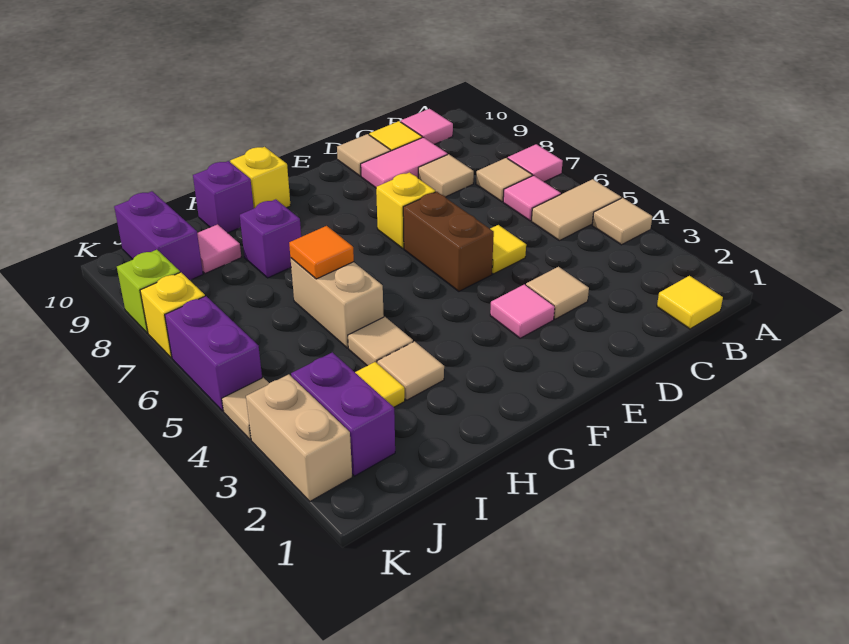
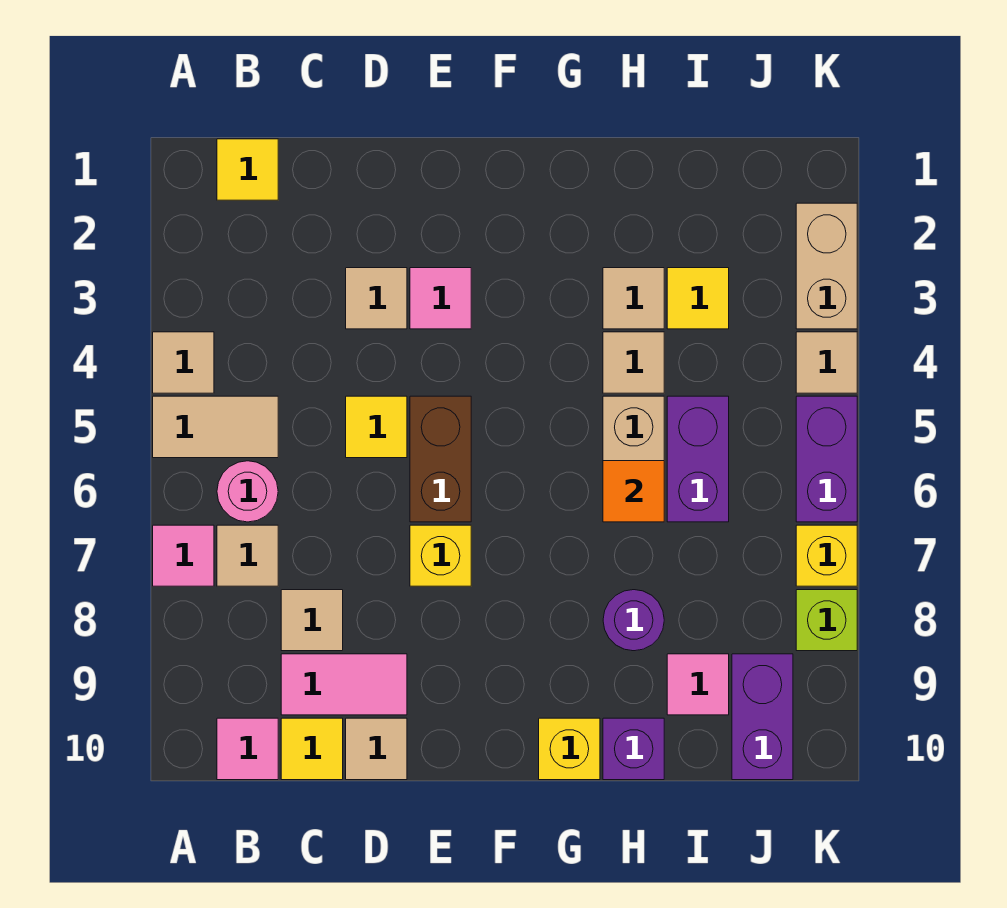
pink 1x1 tile [503,175,561,221] -> pink 1x1 round brick [217,461,278,522]
purple 1x1 brick [240,199,301,278] -> purple 1x1 round brick [603,590,664,651]
purple 1x2 brick [291,352,395,476] -> purple 1x2 brick moved to [667,396,729,522]

